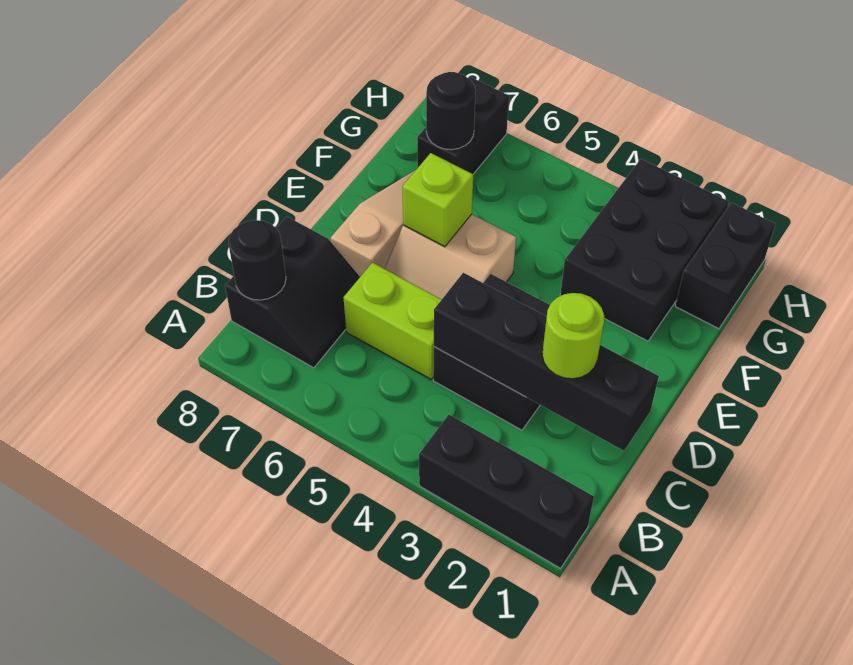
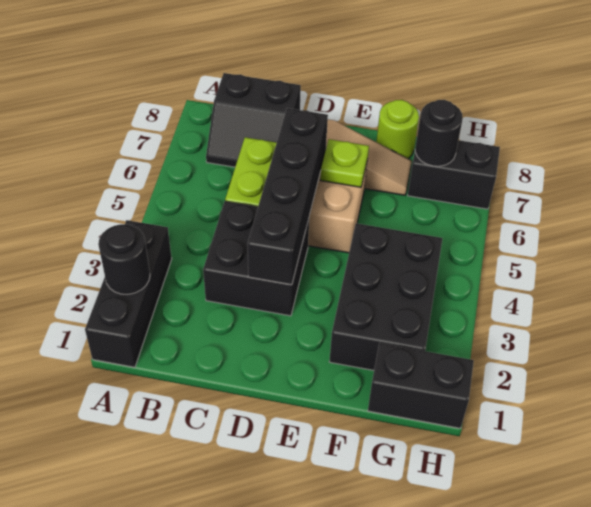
black 1x1 round brick [228,220,286,300] -> black 1x1 round brick moved to [98,224,150,294]
black 1x4 brick [434,273,659,451] -> black 1x4 brick moved to [248,108,328,285]
lime 1x1 round brick [542,293,604,379] -> lime 1x1 round brick moved to [376,100,419,159]
lime 1x1 brick [402,153,473,247] -> lime 1x1 plate [320,139,369,187]
black 2x3 brick [560,159,729,341] -> black 2x3 brick turned to [329,223,443,370]

